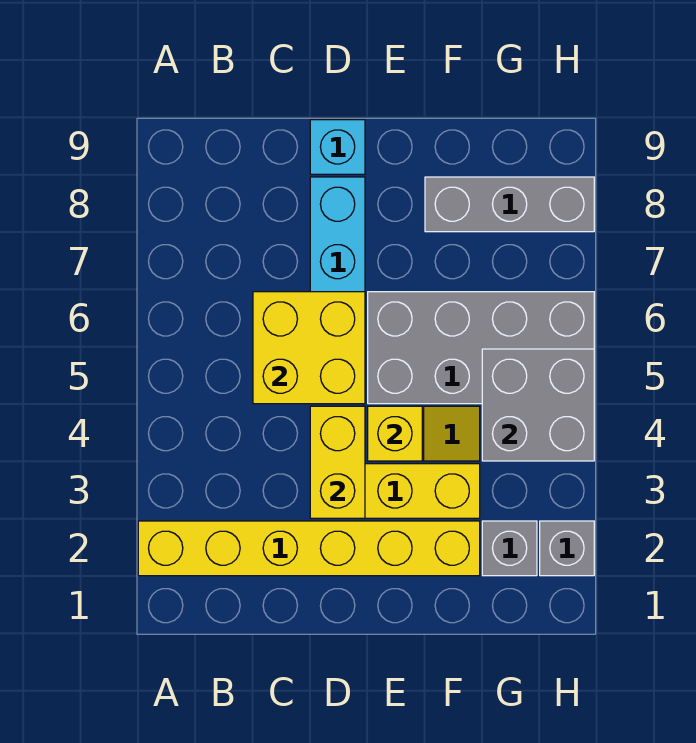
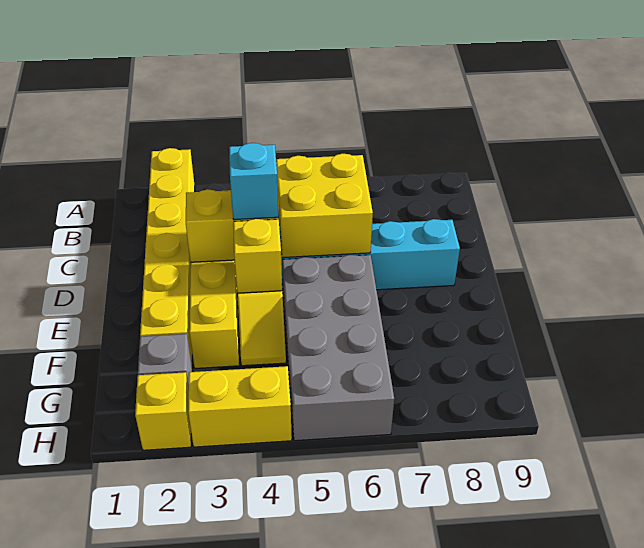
cyan 1x1 brick [310,120,365,174] -> cyan 1x1 brick moved to [229,143,279,220]
grey 1x3 brick [425,177,594,232] -> none
grey 2x2 brick [482,349,594,461] -> none
grey 1x1 brick [540,521,594,576] -> yellow 1x1 brick [135,372,191,450]
none -> yellow 1x2 brick [188,366,292,447]

